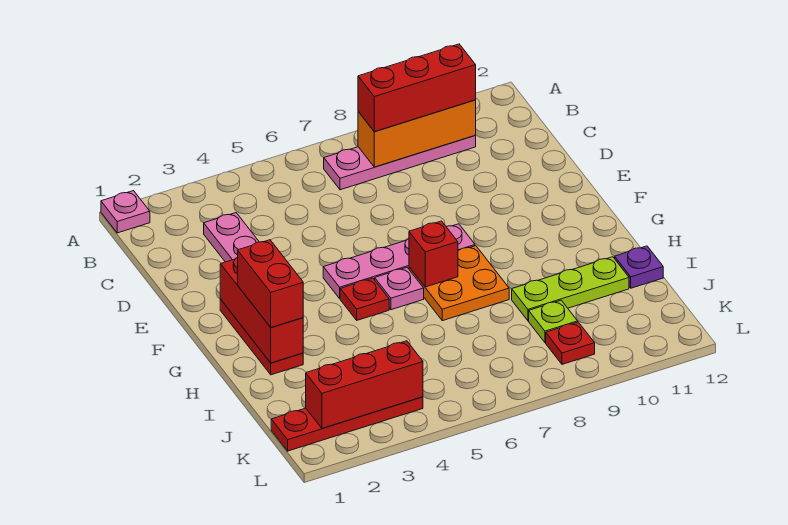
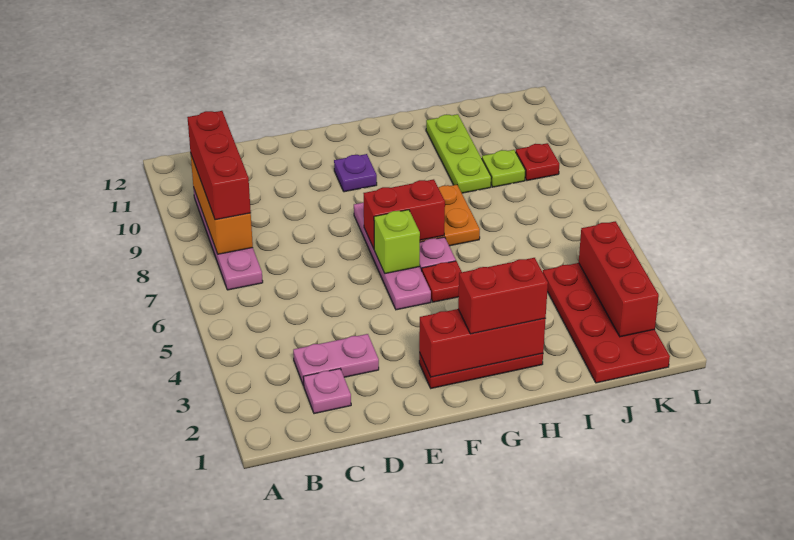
pink 1x1 plate [101,191,150,233] -> pink 1x1 plate moved to [303,369,351,414]
none -> lime 1x1 brick [374,210,420,274]
red 1x1 brick [409,221,458,287] -> red 1x2 brick [364,179,445,249]
purple 1x1 plate [615,246,663,288] -> purple 1x1 plate moved to [334,154,377,192]
red 1x4 plate [271,397,423,451] -> red 2x4 plate [543,263,670,383]

